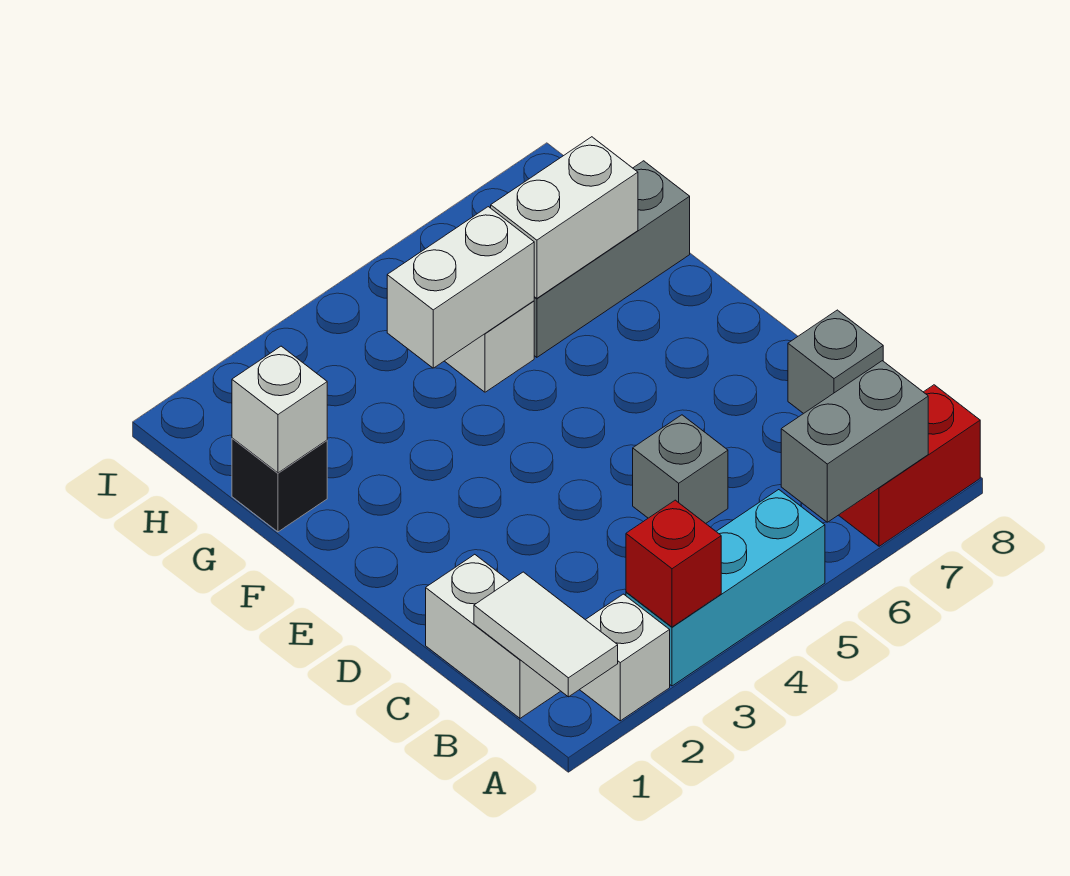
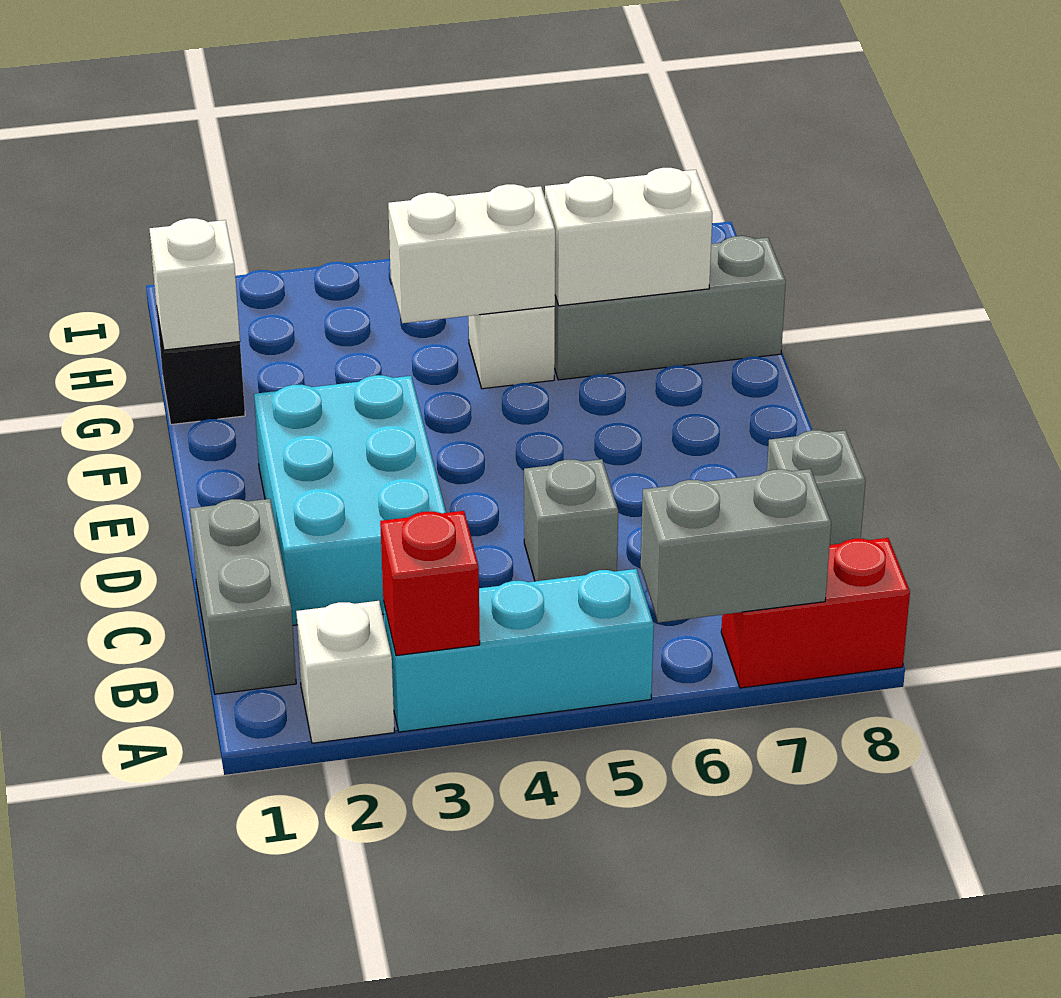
white 1x2 tile [474,572,618,697] -> none
white 1x2 brick [426,554,560,718] -> grey 1x2 brick [190,499,296,694]
none -> cyan 2x3 brick [254,375,446,625]

